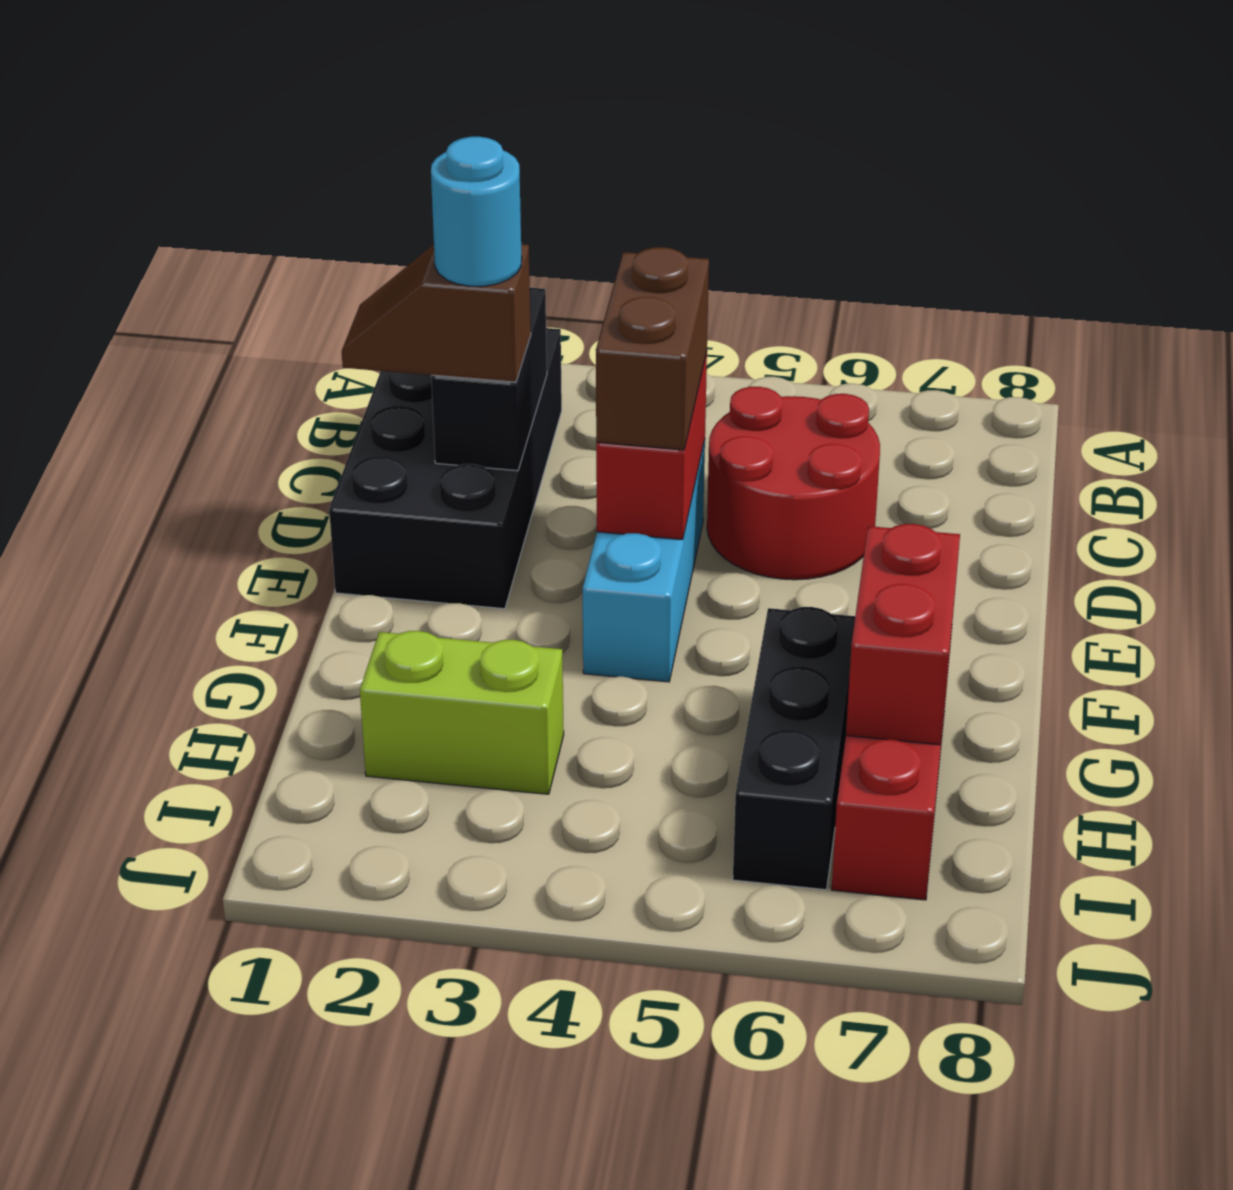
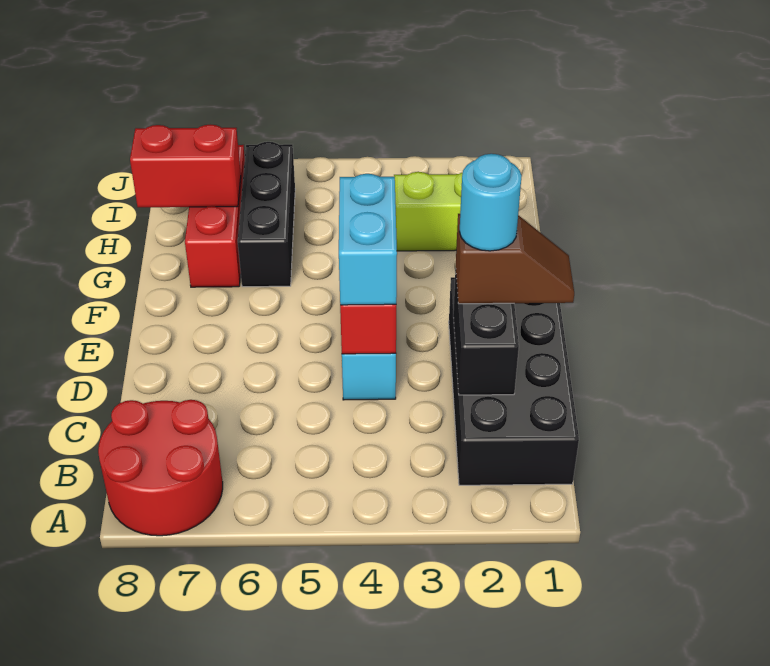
red 2x2 round brick [707,387,880,580] -> red 2x2 round brick moved to [98,400,223,536]
brown 1x2 brick [596,247,709,450] -> cyan 1x2 brick [339,174,397,305]
red 1x2 brick [846,524,960,745] -> red 1x2 brick turned to [130,125,241,207]

